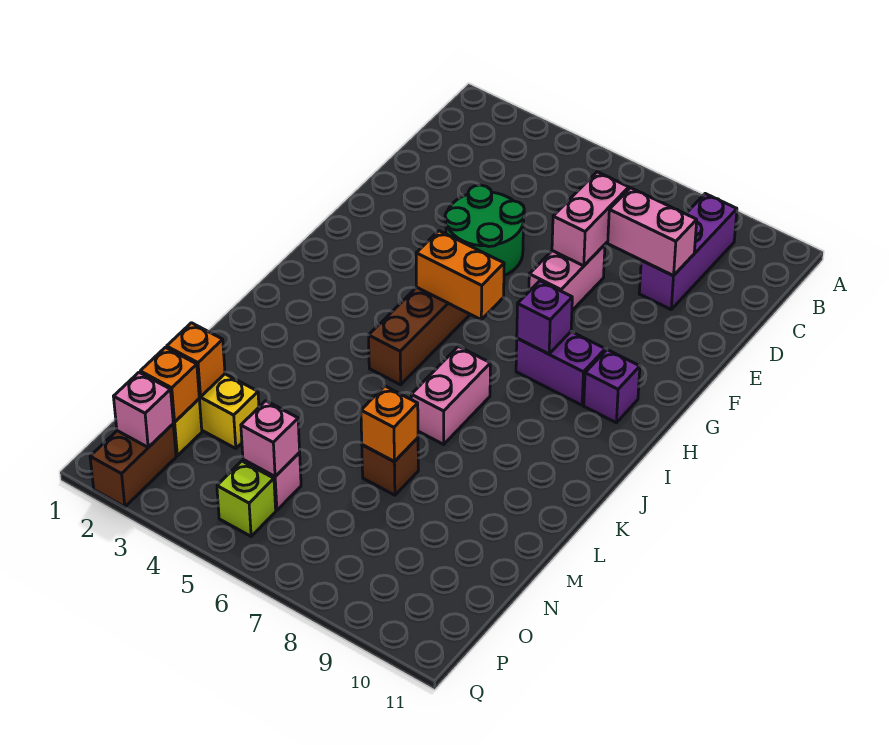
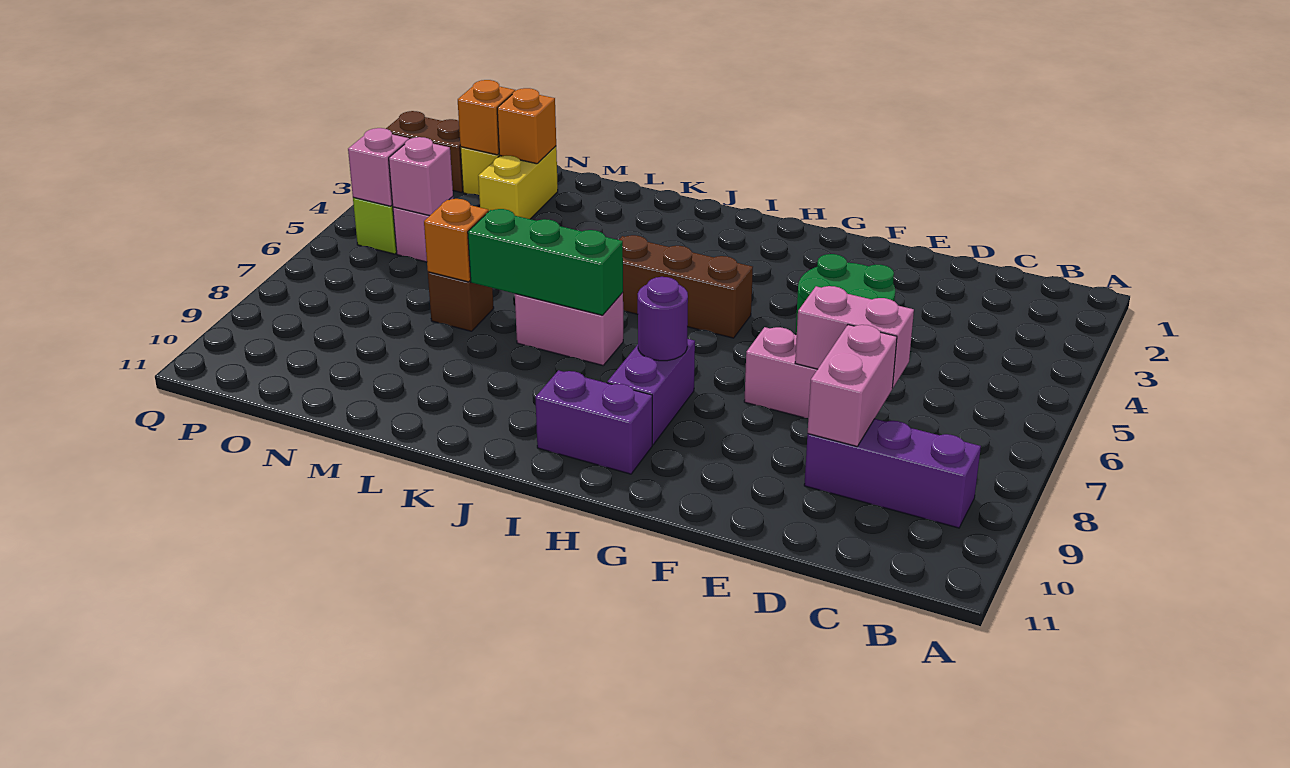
orange 1x2 brick [416,231,504,320] -> none
purple 1x1 brick [517,281,572,354] -> purple 1x1 round brick [638,277,688,361]
purple 1x1 brick [584,350,640,423] -> purple 1x2 brick [535,370,652,474]
none -> green 1x3 brick [468,209,623,315]
pink 1x1 brick [114,372,173,447] -> pink 1x1 brick moved to [348,128,409,206]

